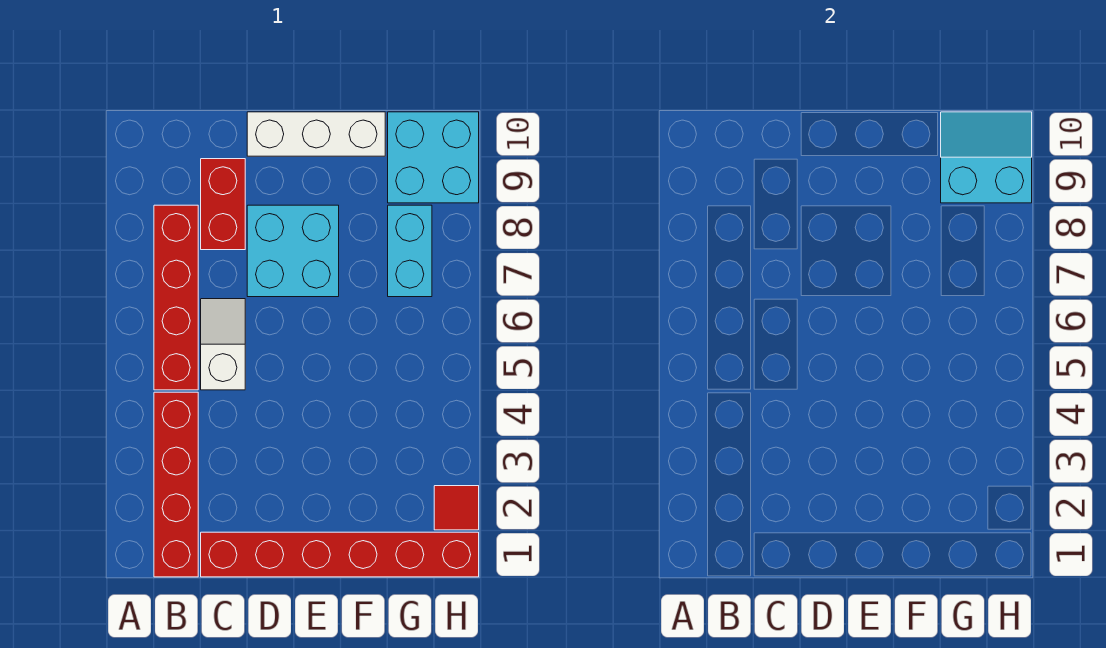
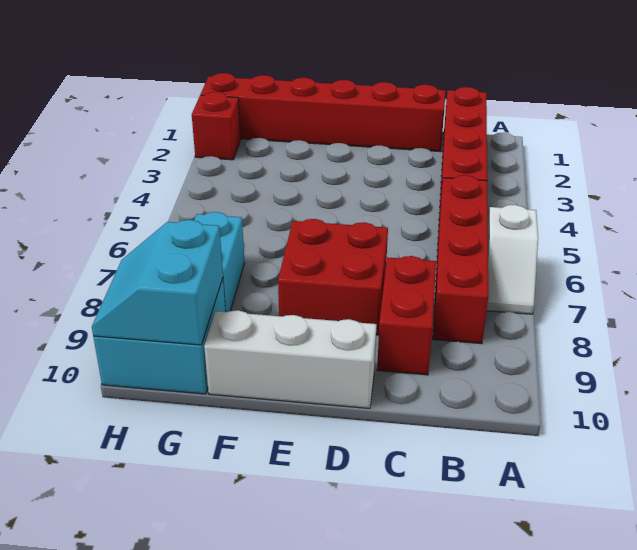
white 1x2 slope [201,299,245,390] -> white 1x2 slope moved to [487,205,538,314]
cyan 2x2 brick [247,205,339,297] -> red 2x2 brick [278,219,388,335]
cyan 2x2 slope [941,112,1032,203] -> cyan 2x2 slope turned to [92,220,223,345]
red 1x1 tile [434,486,479,530] -> red 1x1 brick [192,92,241,160]

